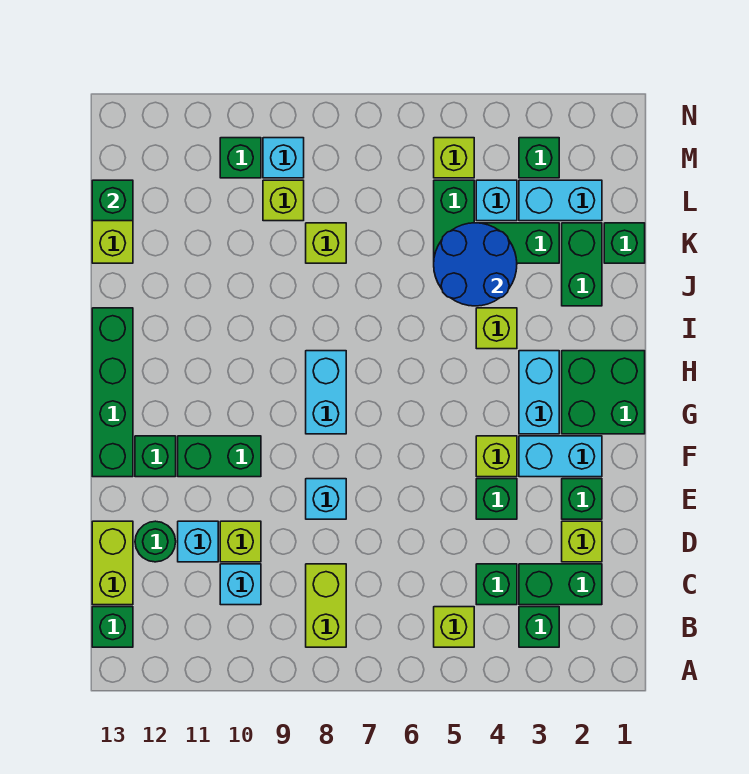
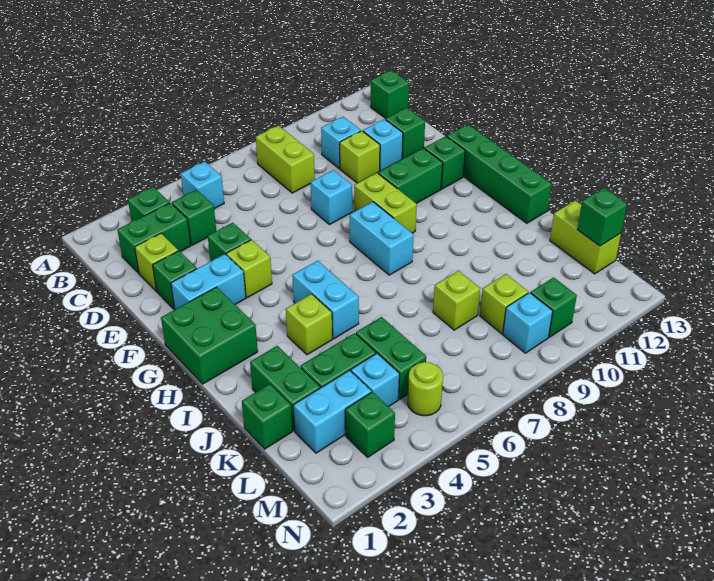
lime 1x1 brick [434,607,474,647] -> cyan 1x1 brick [181,162,224,209]
lime 1x2 brick [92,521,133,605] -> lime 1x2 brick moved to [354,173,417,233]
green 1x1 round brick [135,521,176,562] -> green 1x1 brick [386,108,425,159]
cyan 1x2 brick [519,351,559,434] -> cyan 1x2 brick moved to [292,261,359,339]
blue 2x2 round brick [434,223,517,306] -> none
lime 1x1 brick [434,138,474,178] -> lime 1x1 round brick [408,362,443,416]

